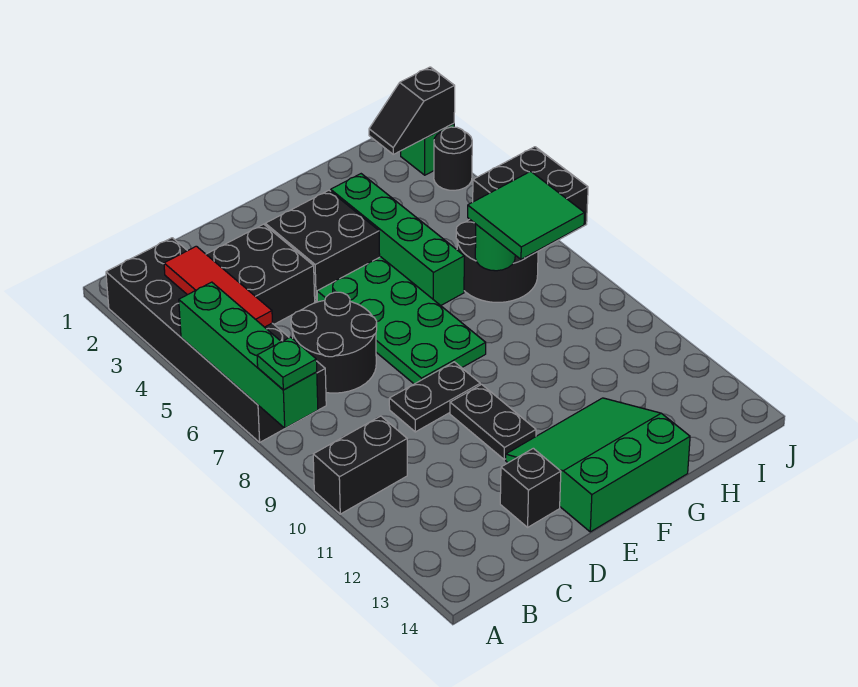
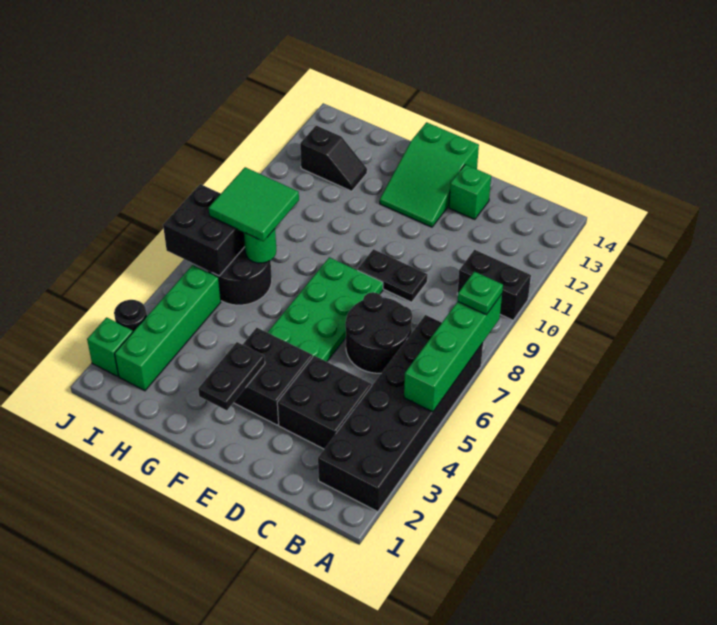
red 1x3 tile [164,246,272,327] -> none
black 1x1 brick [500,448,561,527] -> green 1x1 brick [449,164,491,219]
black 1x2 plate [450,384,536,459] -> black 1x2 plate moved to [198,342,265,410]
green 3x3 slope [506,398,690,532] -> green 2x3 slope [380,122,479,227]
green 1x4 brick [331,174,464,305] -> green 1x4 brick moved to [115,265,221,391]
black 1x2 slope [369,67,455,154] -> black 1x2 slope moved to [300,126,367,191]

